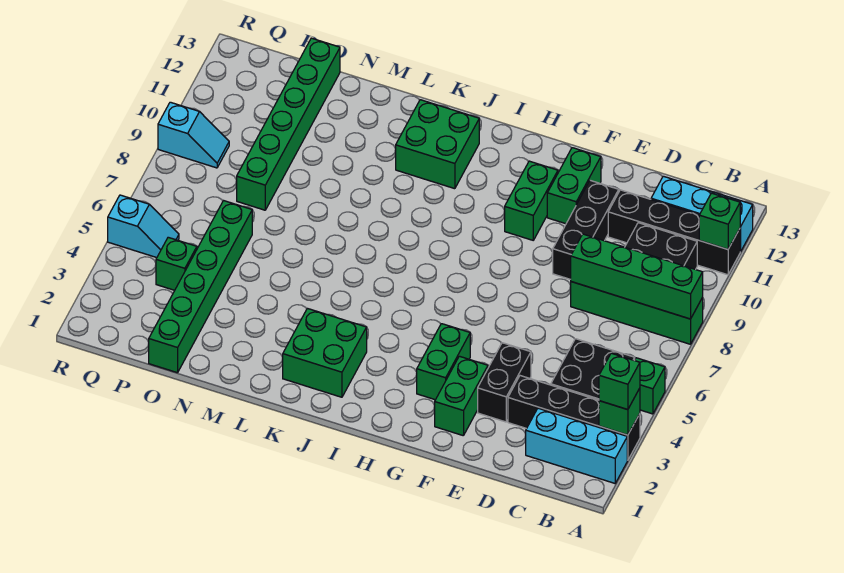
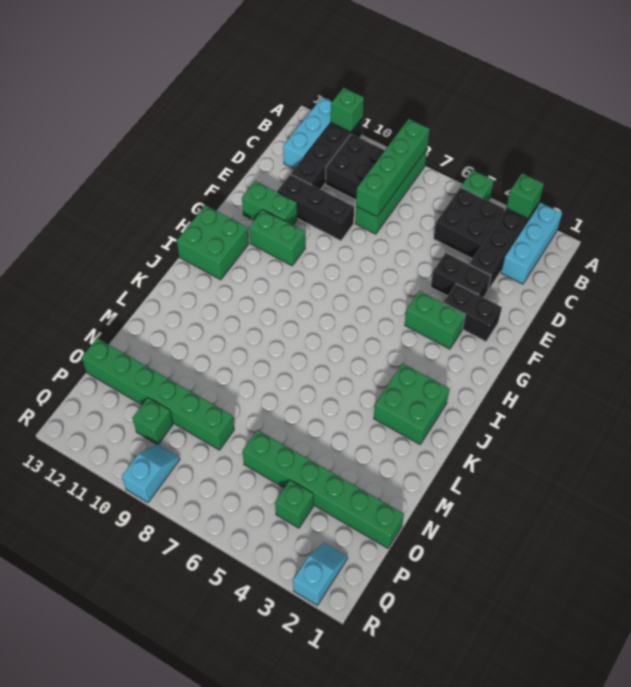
green 1x1 brick [599,353,640,410] -> green 1x1 brick moved to [132,398,173,444]
green 1x2 brick [435,356,488,436] -> black 1x2 brick [443,284,502,342]
green 2x2 brick [396,100,479,189] -> green 2x2 brick moved to [177,205,249,280]
cyan 1x2 slope [108,195,179,258] -> cyan 1x2 slope moved to [293,543,348,605]

